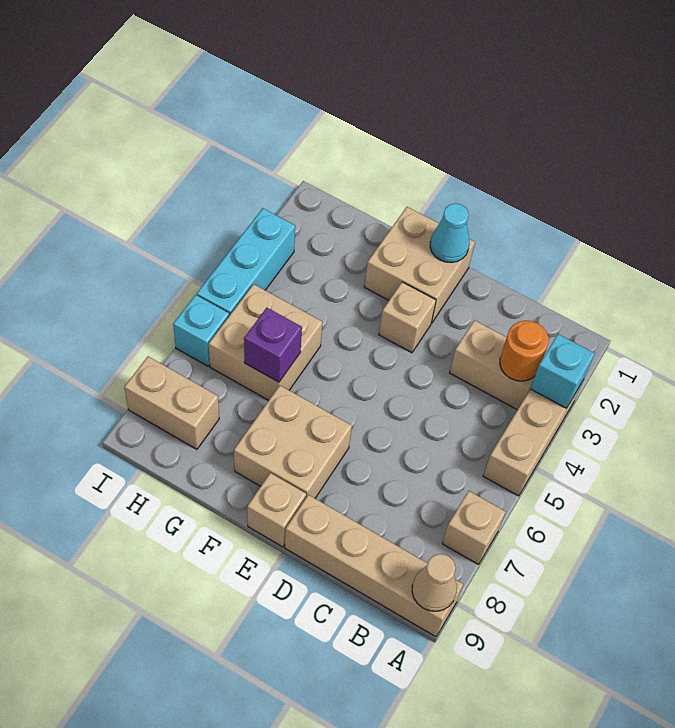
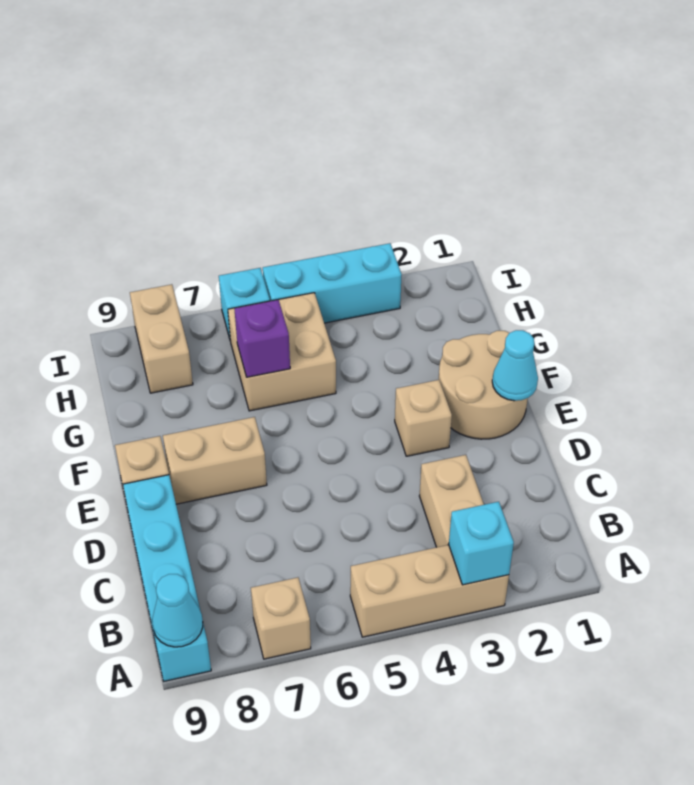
tan 1x4 brick [285,495,463,637] -> cyan 1x4 brick [123,475,211,681]
tan 1x1 cone [412,554,457,611] -> cyan 1x1 cone [152,574,203,647]
orange 1x1 round brick [500,321,549,381] -> none
tan 2x2 brick [364,207,475,323] -> tan 2x2 round brick [439,331,528,439]
tan 2x2 brick [234,386,352,498] -> tan 1x2 brick [163,417,267,504]

